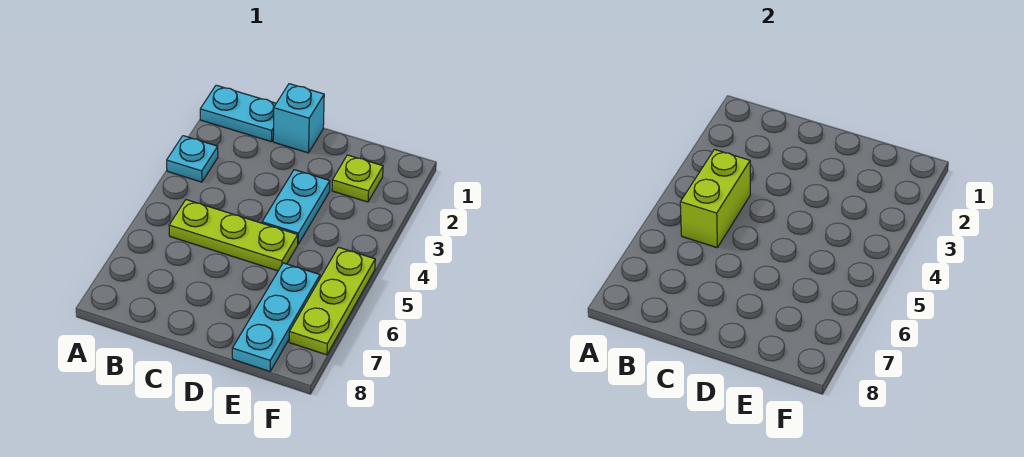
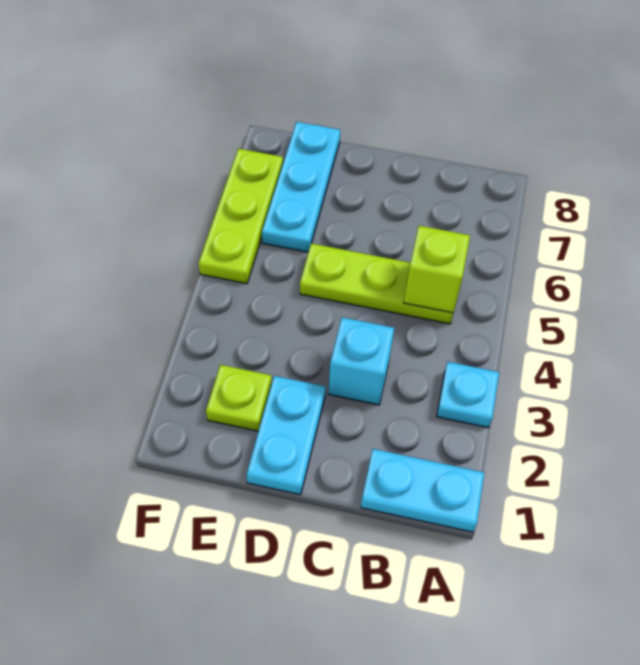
lime 1x2 brick [680,150,750,248] -> lime 1x1 brick [404,226,470,313]
cyan 1x1 brick [273,84,324,153] -> cyan 1x1 brick moved to [328,317,394,405]
cyan 1x2 plate [262,170,330,244] -> cyan 1x2 plate moved to [246,376,326,495]

